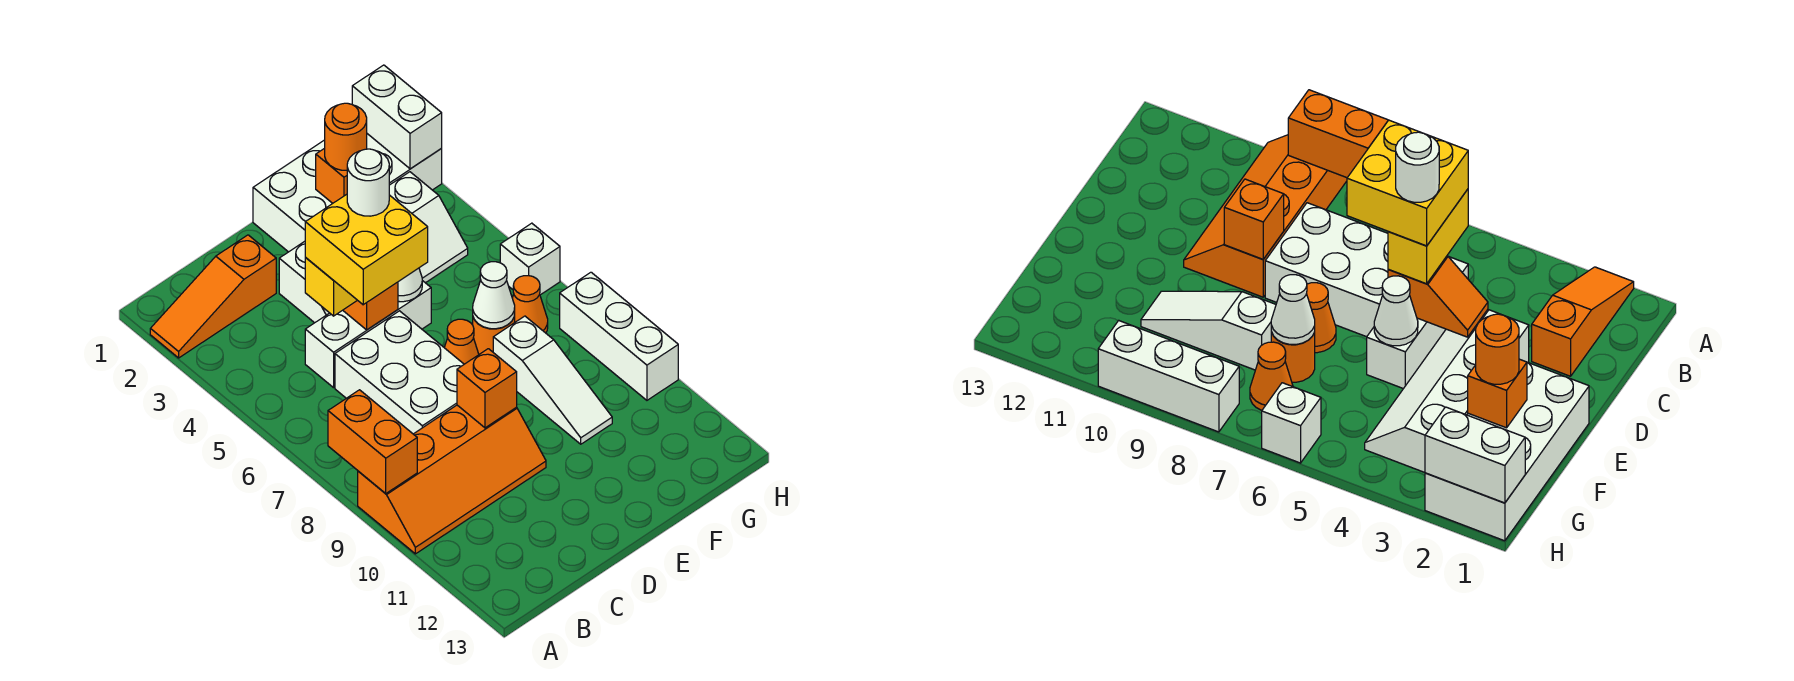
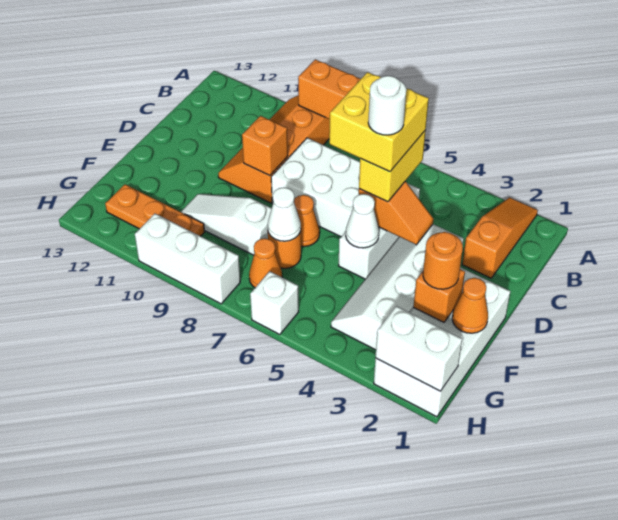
none -> orange 1x1 cone [452,278,488,333]
none -> orange 1x3 plate [105,184,205,236]

